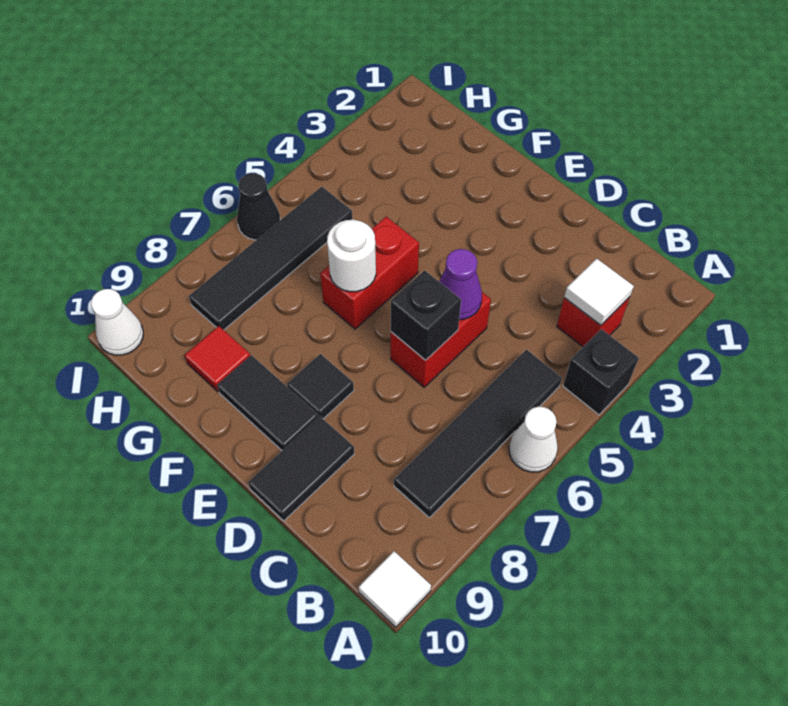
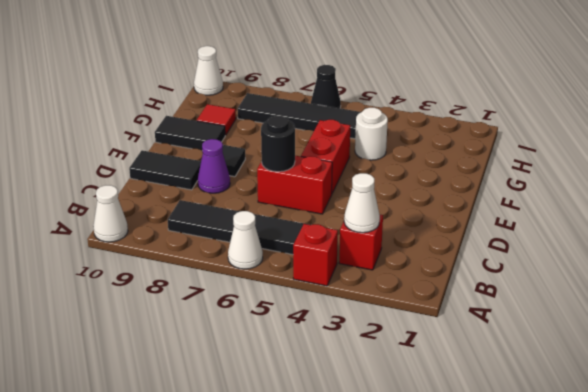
black 1x1 brick [563,329,639,415] -> red 1x1 brick [293,224,338,286]
white 1x1 tile [359,551,431,627] -> white 1x1 cone [93,185,128,242]
white 1x1 tile [564,259,634,325] -> white 1x1 cone [344,173,380,233]
purple 1x1 cone [439,249,482,320] -> purple 1x1 cone moved to [198,139,230,193]
black 1x1 brick [391,270,461,360] -> black 1x1 round brick [261,116,295,172]
black 1x2 tile [217,355,318,450] -> black 1x2 tile turned to [155,116,225,150]
red 1x2 brick [320,217,419,329] -> red 1x2 brick turned to [301,120,350,193]
white 1x1 round brick [327,220,376,292] -> white 1x1 round brick moved to [355,108,388,160]

